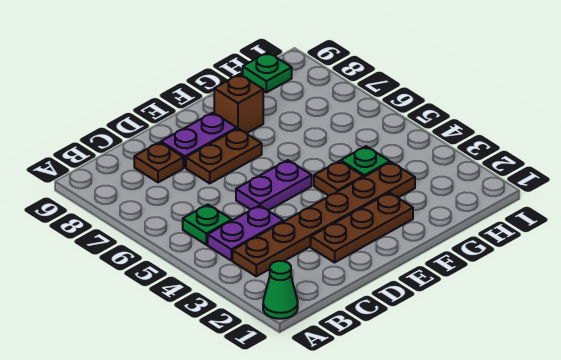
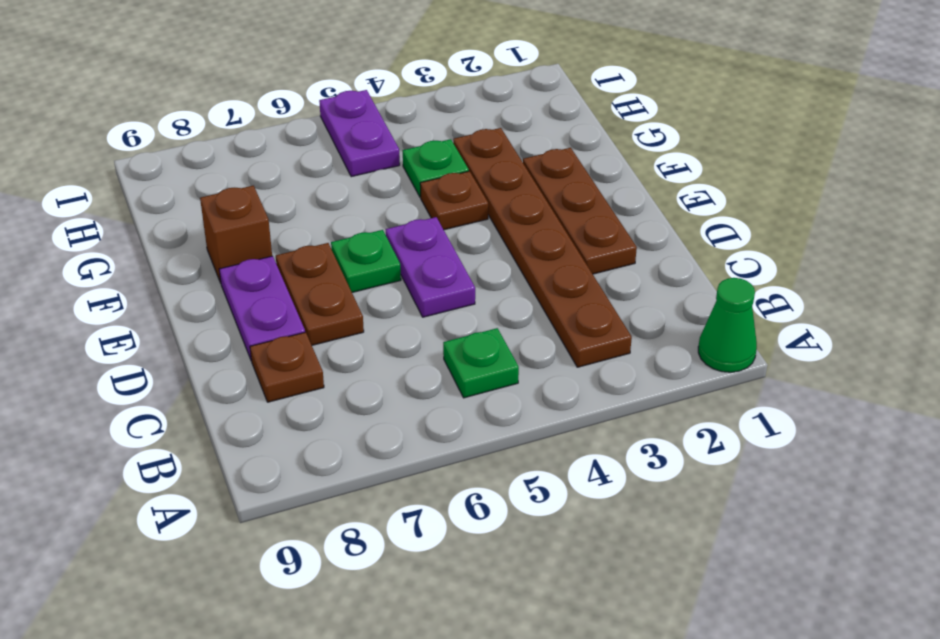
purple 1x2 plate [208,205,283,261] -> purple 1x2 plate moved to [319,90,400,177]
green 1x1 plate [243,52,292,92] -> green 1x1 plate moved to [331,230,401,292]

